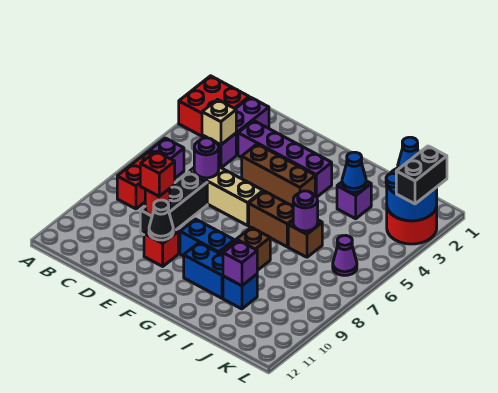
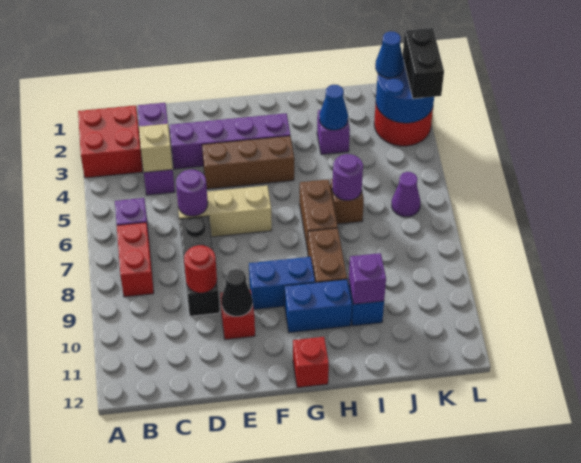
red 1x1 brick [140,151,175,196] -> red 1x1 brick moved to [293,337,329,388]
brown 1x2 brick [249,191,293,247] -> brown 1x2 brick turned to [300,179,338,251]

